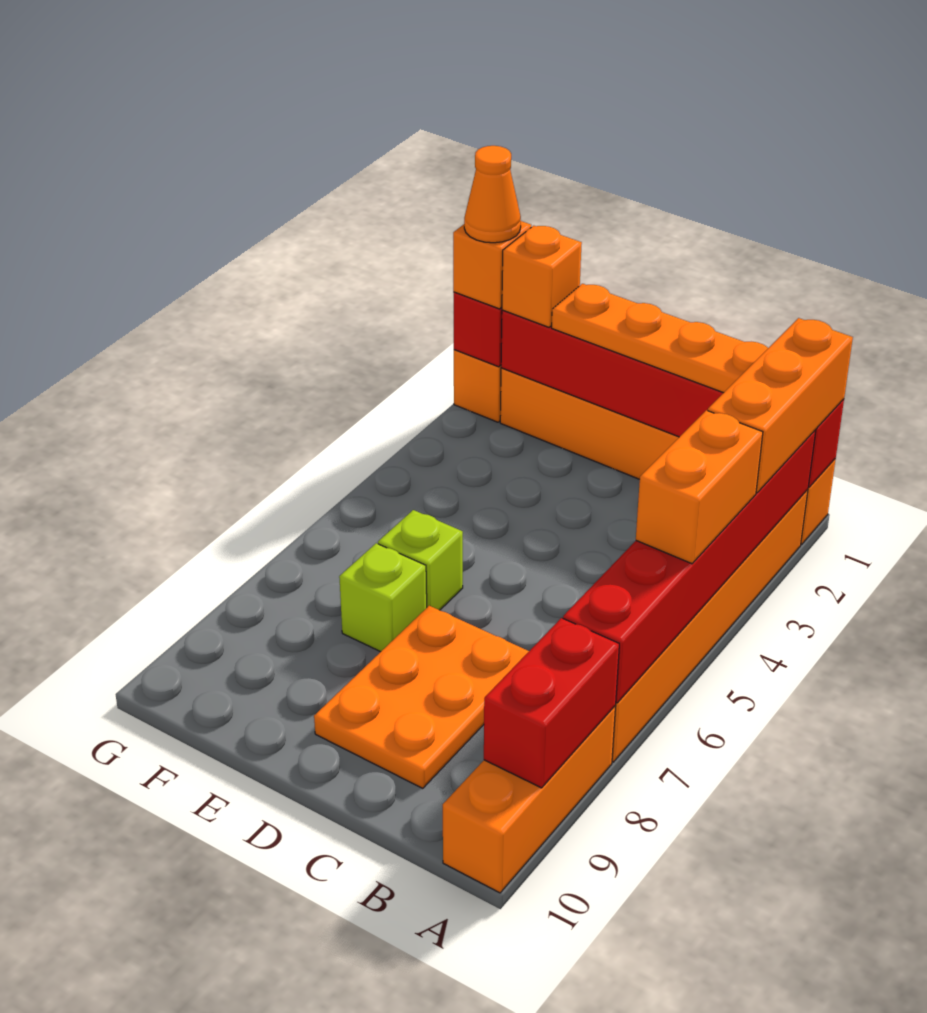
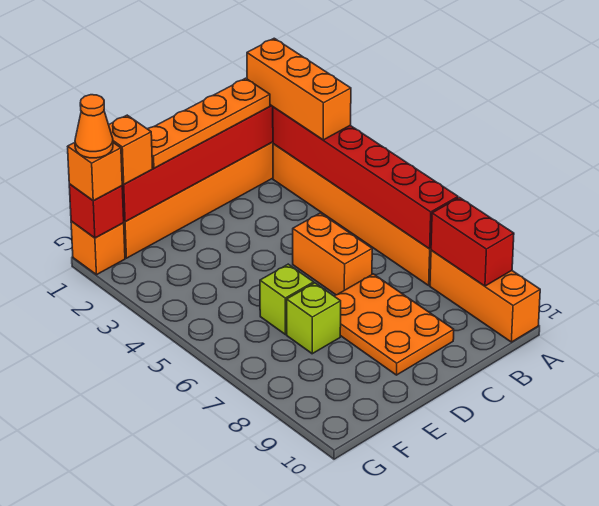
orange 1x2 brick [636,410,763,564] -> orange 1x2 brick moved to [293,213,372,295]

